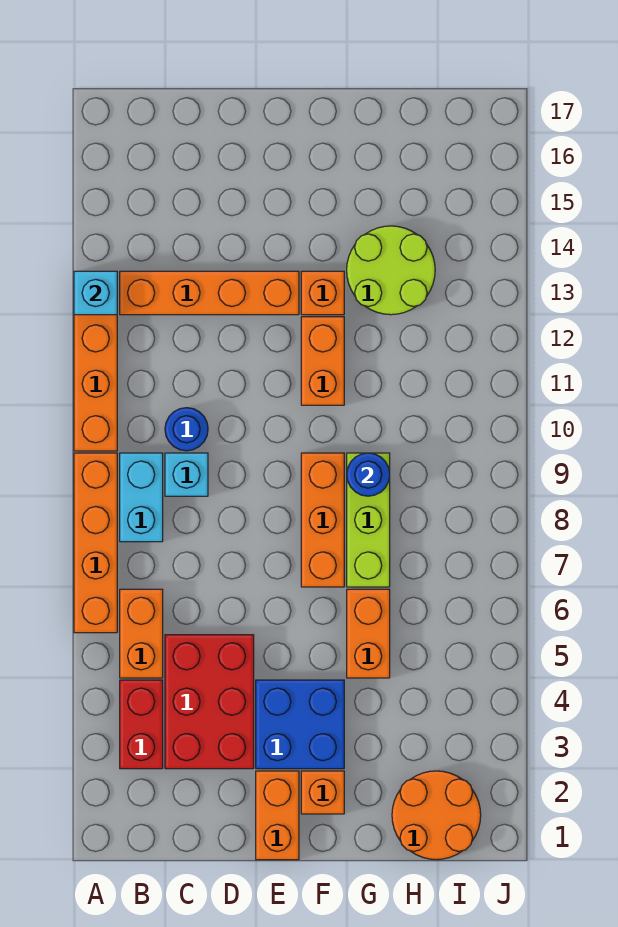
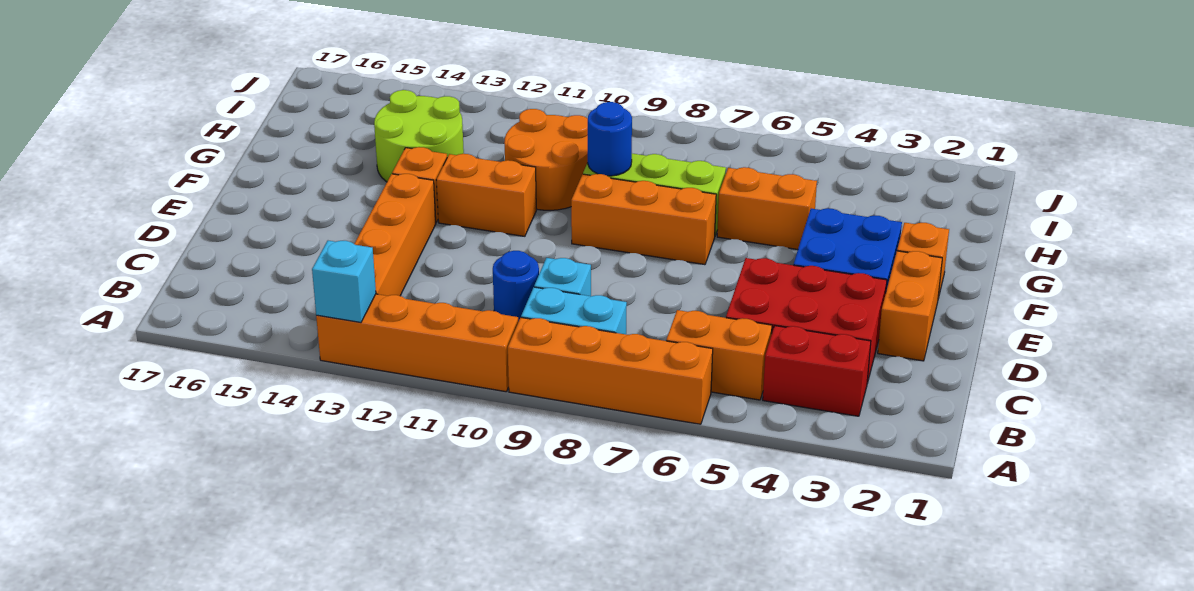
orange 1x2 brick [256,771,299,860] -> orange 1x2 brick turned to [878,251,942,361]
orange 2x2 round brick [392,771,481,860] -> orange 2x2 round brick moved to [504,109,588,210]

